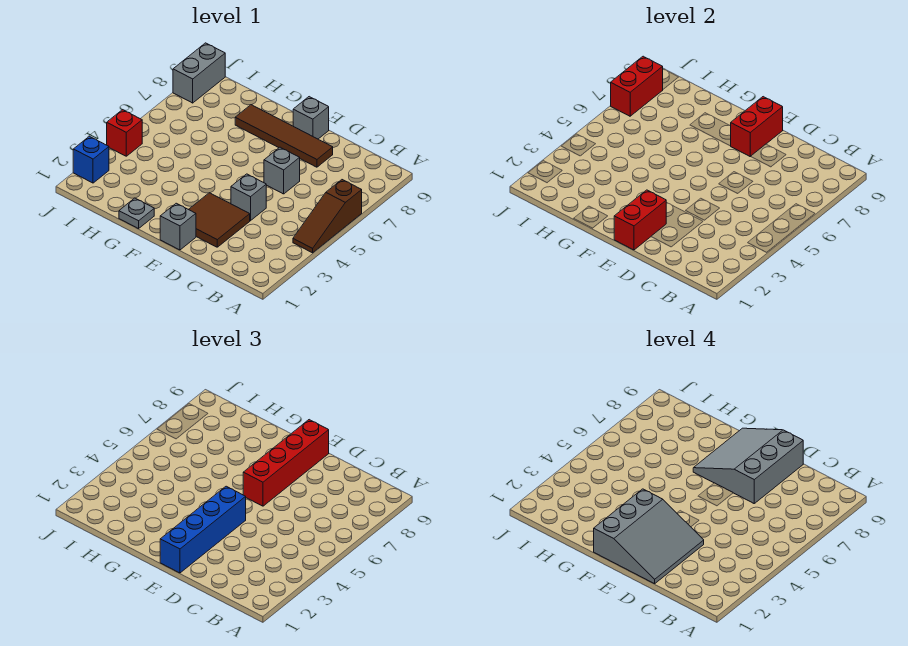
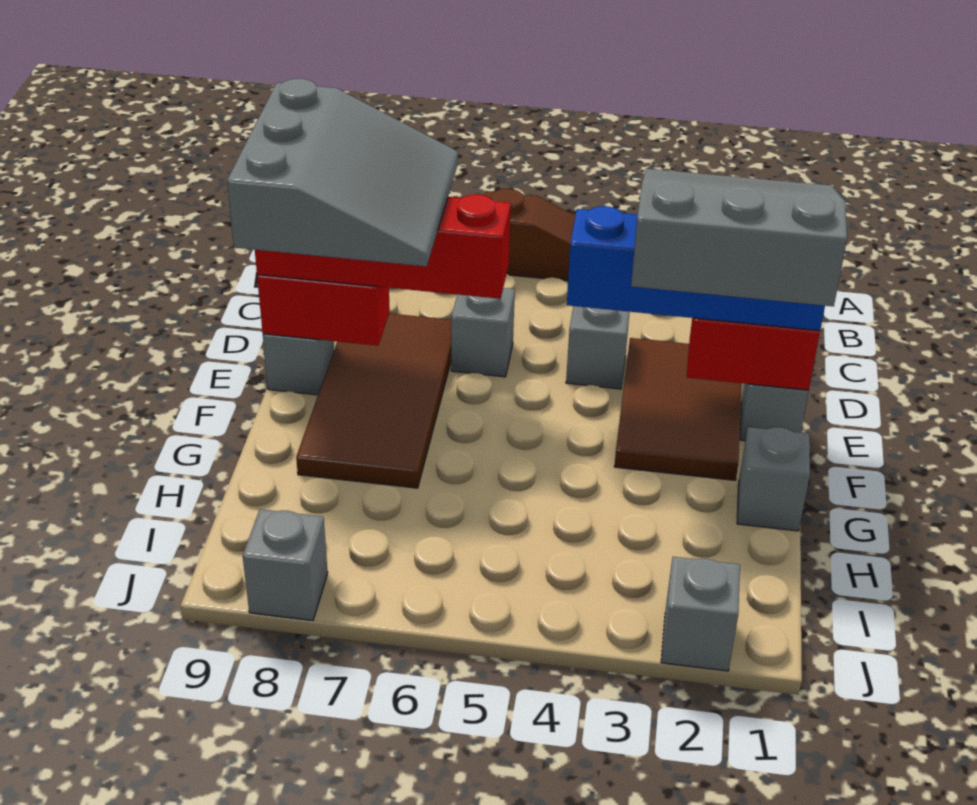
brown 2x2 tile [189,193,250,247] -> brown 2x3 tile [614,338,741,480]
grey 3x3 slope [693,428,803,503] -> grey 3x3 slope turned to [227,79,458,267]
brown 1x4 tile [235,105,333,167] -> brown 2x4 tile [296,313,451,488]
grey 1x1 plate [119,198,154,229] -> grey 1x1 brick [737,427,810,531]
blue 1x1 brick [73,136,109,183] -> grey 1x1 brick [661,557,740,671]
red 1x1 brick [107,110,142,156] -> none
red 1x2 brick [611,56,663,116] -> none
grey 1x2 brick [173,43,225,103] -> grey 1x1 brick [243,509,328,621]

